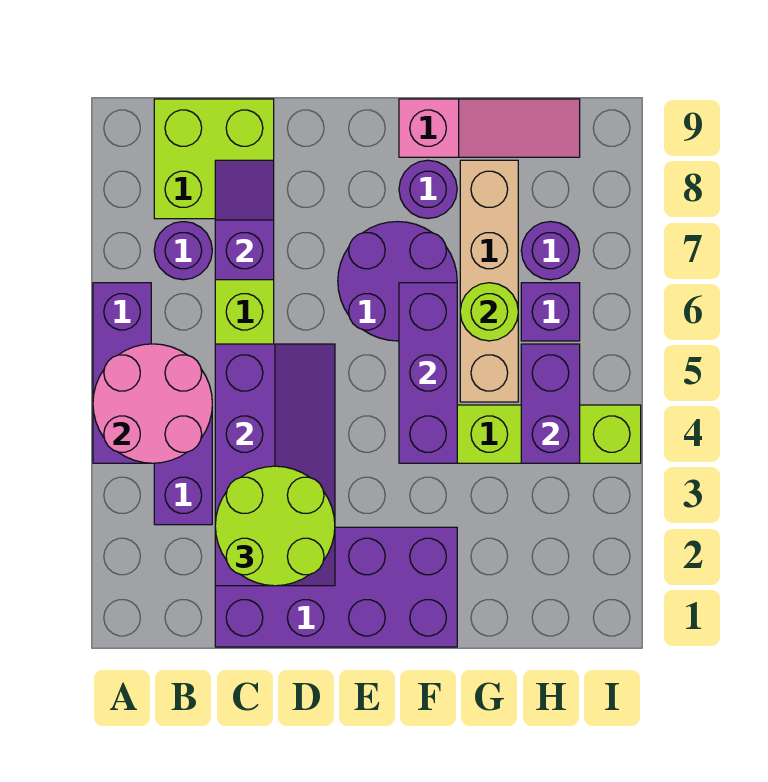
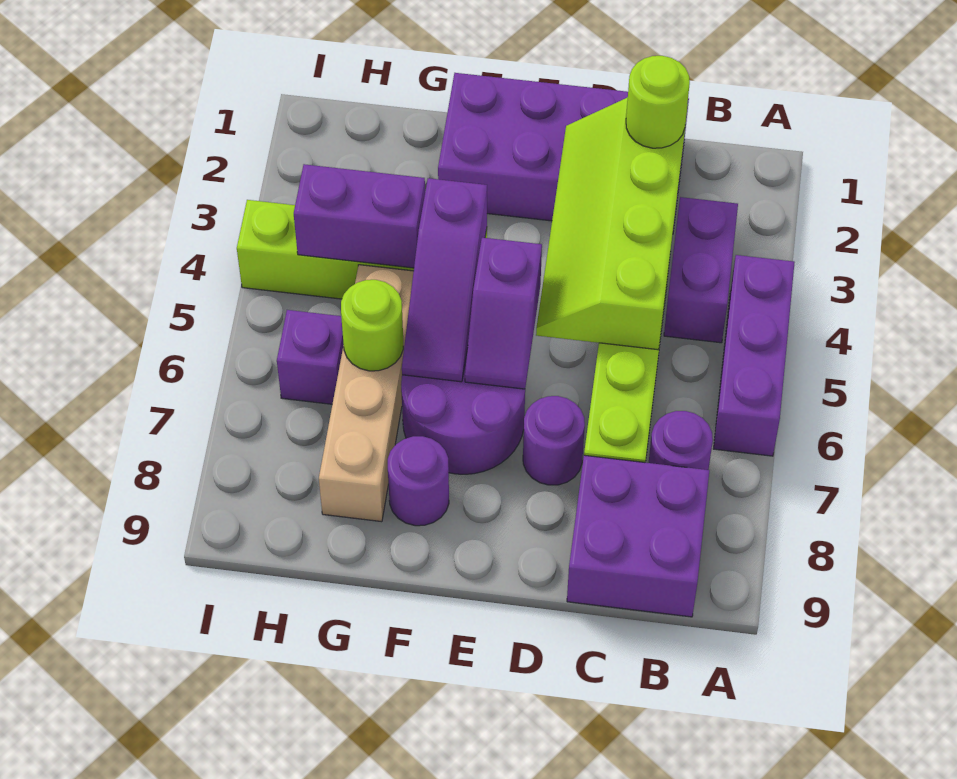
pink 2x2 round brick [93,344,212,463] -> none
lime 2x2 brick [154,99,274,219] -> purple 2x2 brick [567,455,710,617]
purple 2x4 slope [215,344,335,586] -> lime 2x4 slope [536,97,688,350]
lime 2x2 round brick [215,466,335,586] -> lime 1x1 round brick [626,56,690,148]
purple 1x2 slope [215,160,274,280] -> purple 1x2 slope moved to [465,238,542,389]
purple 1x3 brick [399,283,457,463] -> purple 1x3 slope [402,178,487,382]
pink 1x3 slope [399,99,580,157] -> none
purple 1x2 brick [521,344,580,463] -> purple 1x2 brick turned to [294,164,425,268]
purple 1x1 round brick [521,222,580,280] -> purple 1x1 round brick moved to [523,396,585,485]

